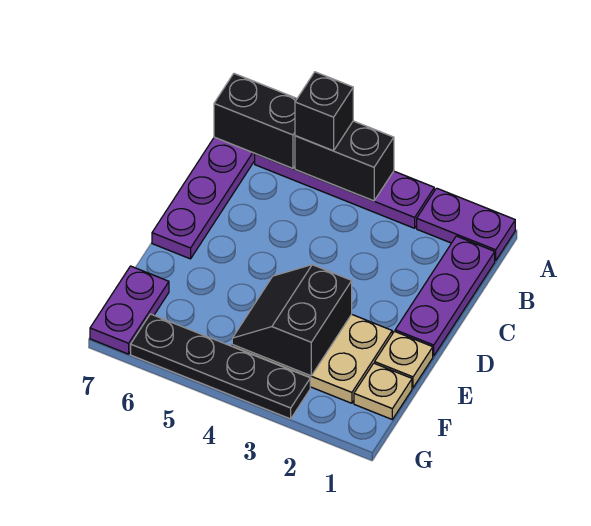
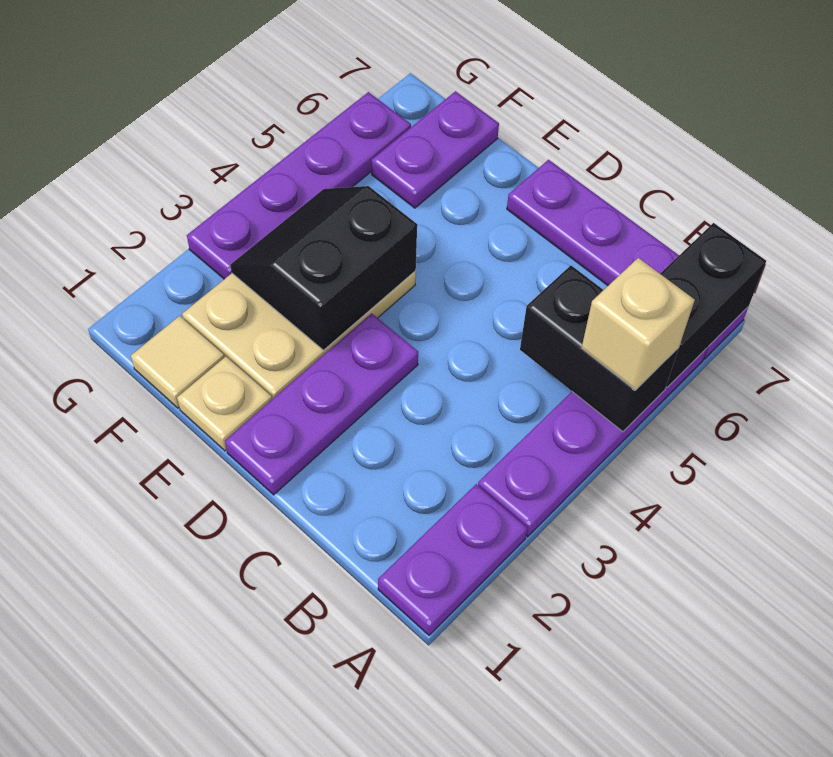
black 1x2 brick [295,121,394,201] -> black 1x2 brick turned to [520,265,679,432]
black 1x1 brick [295,72,353,151] -> tan 1x1 brick [582,258,695,390]
purple 1x3 plate [395,236,495,356] -> purple 1x3 plate turned to [225,313,418,495]
black 2x2 slope [232,265,352,376] -> black 2x2 slope turned to [231,186,417,350]
tan 1x1 plate [354,363,412,419] -> tan 1x1 tile [131,316,224,408]
purple 1x2 plate [90,266,169,354] -> purple 1x2 plate turned to [371,91,499,208]
black 1x4 plate [131,314,310,419] -> purple 1x4 plate [187,92,411,279]

